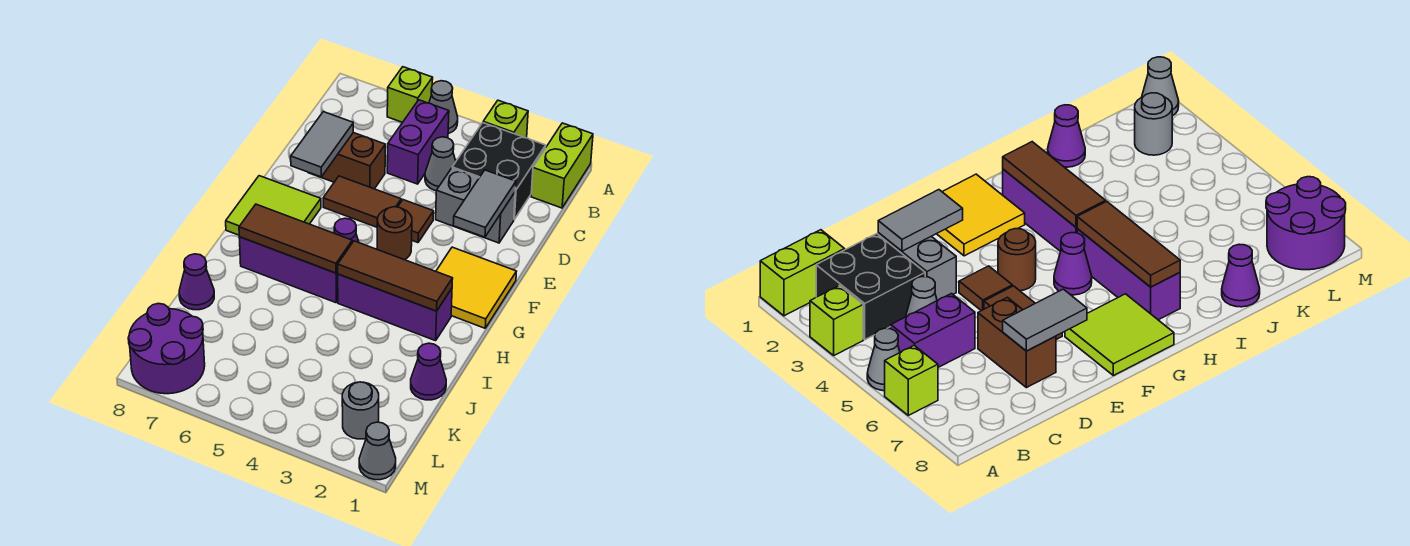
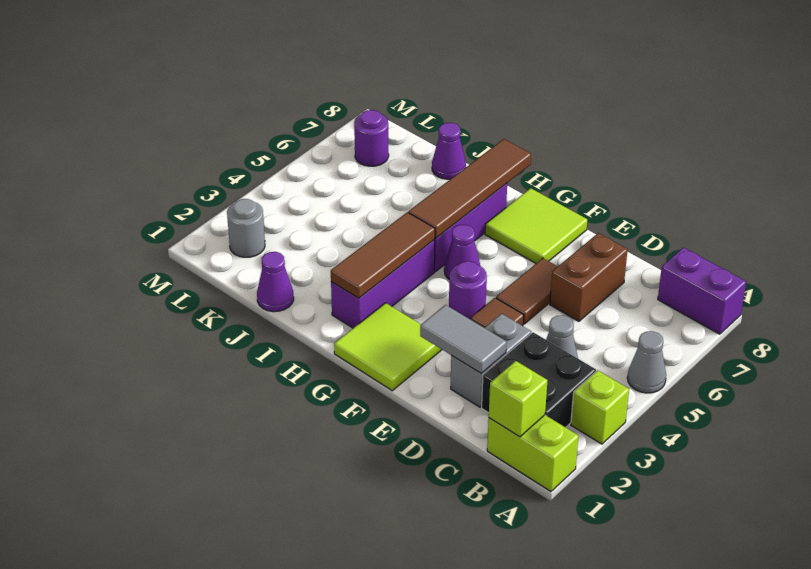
lime 1x1 brick [387,67,433,122] -> lime 1x1 brick moved to [489,361,548,437]
purple 1x2 brick [387,100,449,184] -> purple 1x2 brick moved to [658,248,746,334]
grey 1x2 tile [291,112,353,177] -> none
yellow 2x2 tile [436,247,516,328] -> lime 2x2 tile [334,303,442,391]
brown 1x1 round brick [377,207,412,260] -> purple 1x1 round brick [449,261,487,320]
brown 1x3 tile [239,204,352,273] -> brown 1x4 tile [408,139,531,238]
purple 2x2 round brick [128,303,205,394] -> purple 1x1 round brick [354,110,389,166]
grey 1x1 cone [359,422,396,480] -> none

